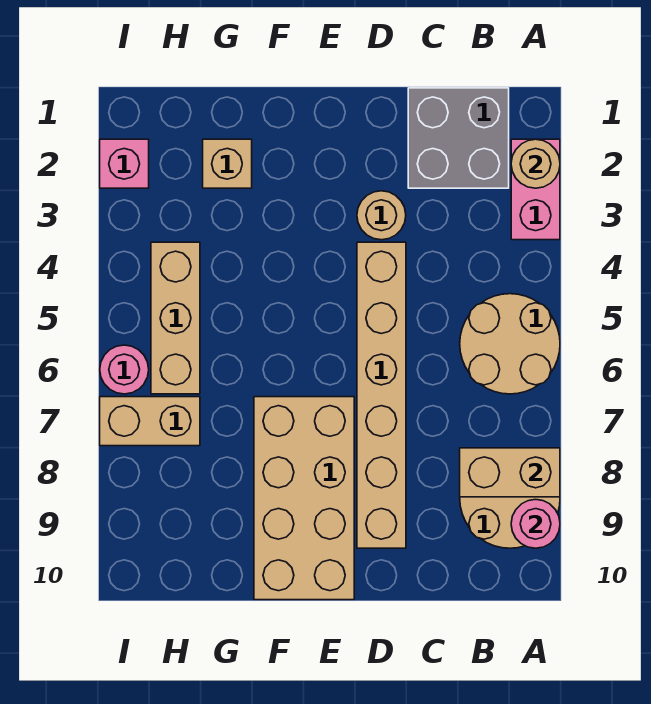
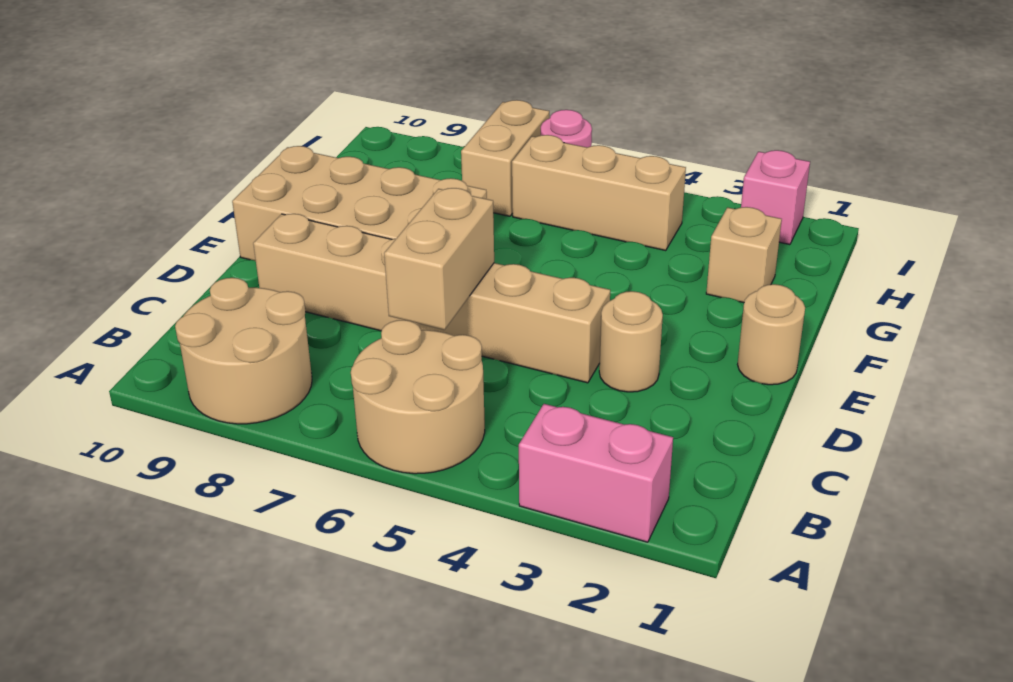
tan 1x1 round brick [511,139,560,188] -> tan 1x1 round brick moved to [738,284,805,385]
tan 1x2 brick [460,448,560,497] -> tan 1x2 brick moved to [384,188,494,330]
pink 1x1 round brick [511,499,560,548] -> none
grey 2x2 brick [408,88,509,188] -> none

